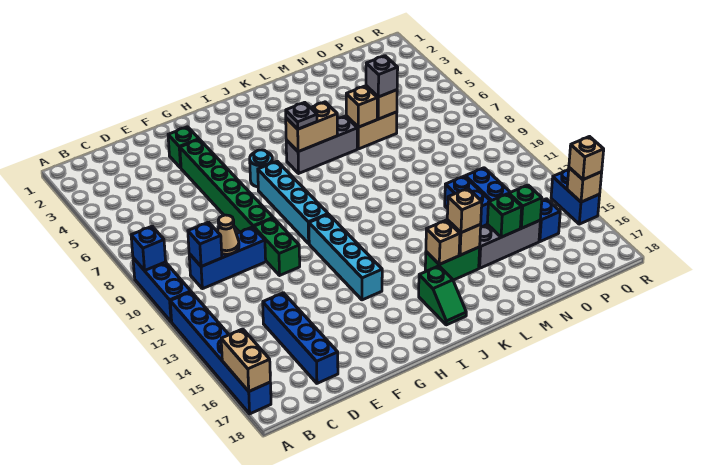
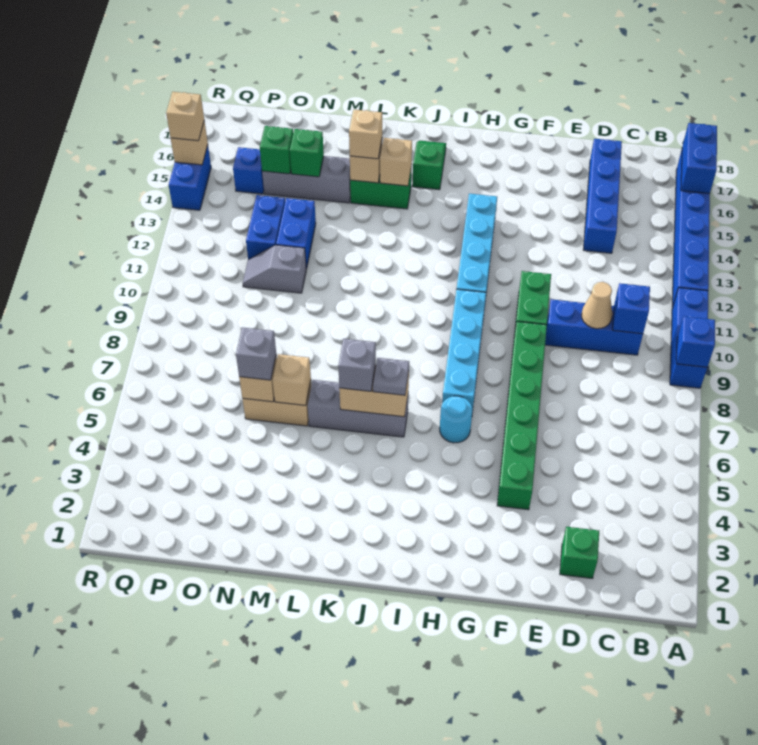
tan 1x2 brick [221,329,270,391] -> blue 1x2 brick [681,123,717,194]
green 1x1 brick [168,127,199,168] -> green 1x1 brick moved to [560,527,599,578]
none -> grey 1x1 brick [338,339,376,391]
none -> grey 1x2 slope [243,245,306,293]

